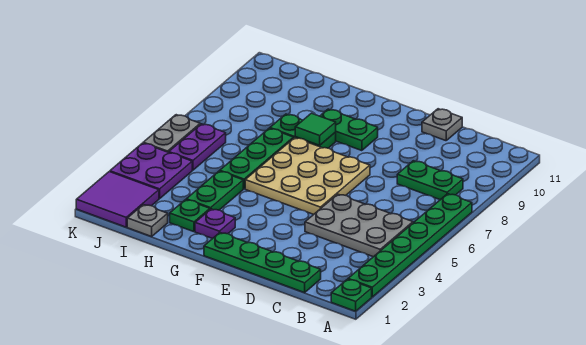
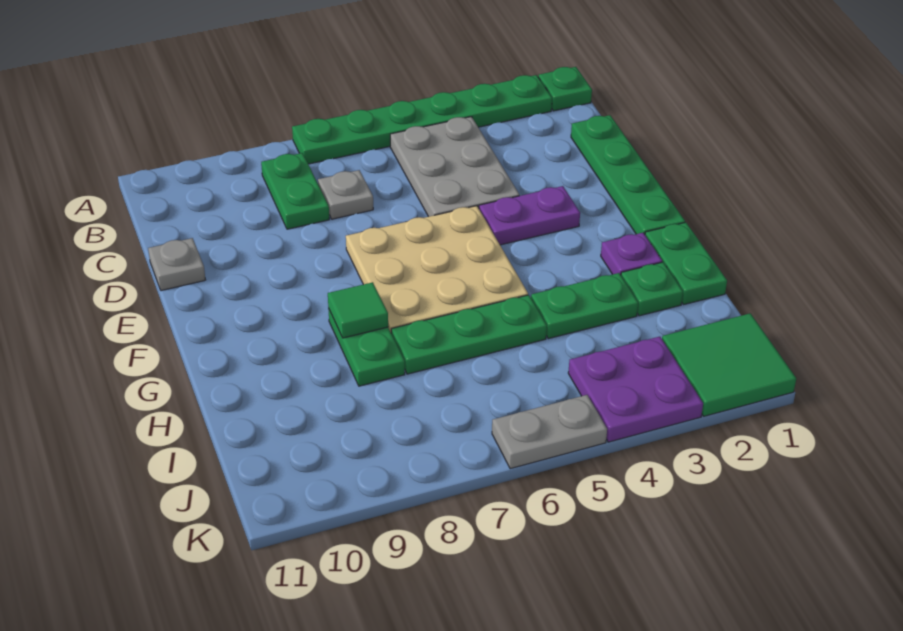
green 1x2 plate [320,109,378,151] -> green 1x2 plate moved to [645,222,727,305]
grey 1x1 plate [127,205,168,236] -> grey 1x1 plate moved to [318,170,373,219]
purple 2x2 tile [76,172,159,227] -> green 2x2 tile [662,313,796,416]
purple 1x2 plate [169,124,226,170] -> purple 1x2 plate moved to [479,186,580,245]

